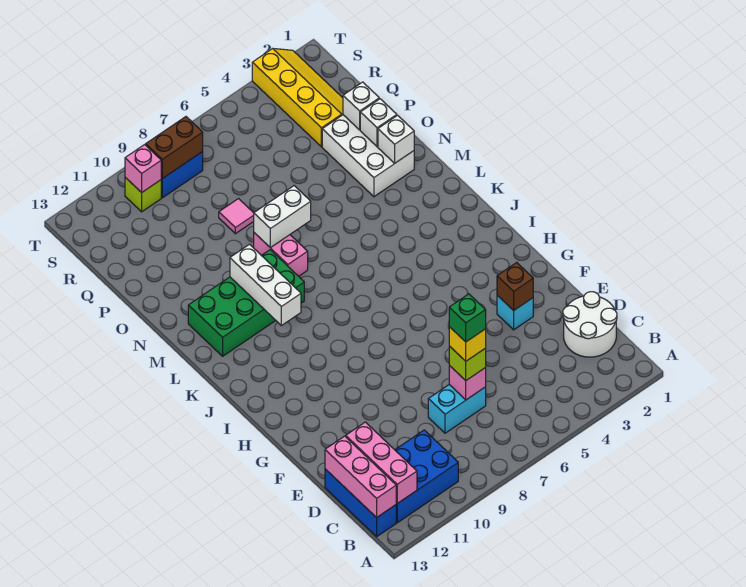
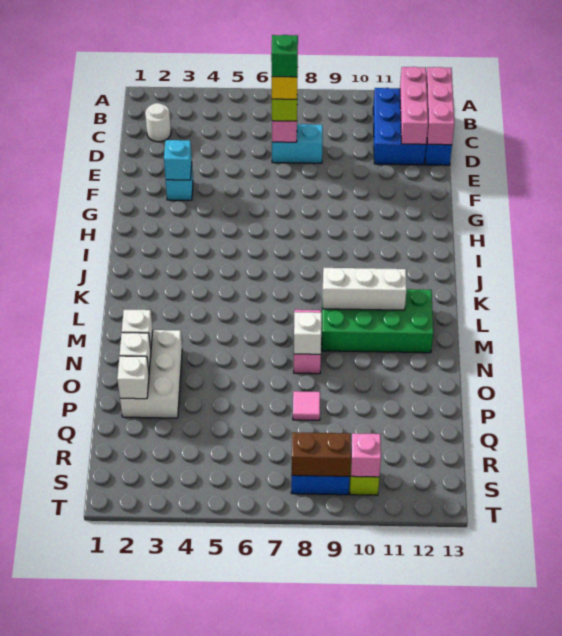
blue 2x3 brick [395,430,458,523] -> blue 2x3 brick turned to [373,88,426,165]
white 2x2 round brick [563,292,617,357] -> white 1x1 round brick [145,103,171,142]
brown 1x1 brick [497,262,533,311] -> cyan 1x1 brick [164,140,192,180]
white 1x3 brick [230,244,301,326] -> white 1x3 brick turned to [323,268,407,310]
white 1x2 brick [254,186,311,248] -> white 1x1 brick [294,312,322,354]
yellow 2x4 slope [252,49,343,147] -> none

